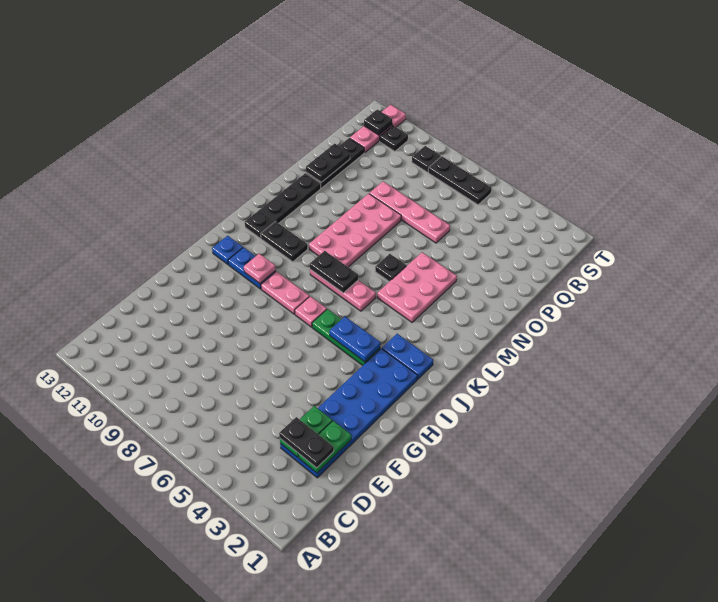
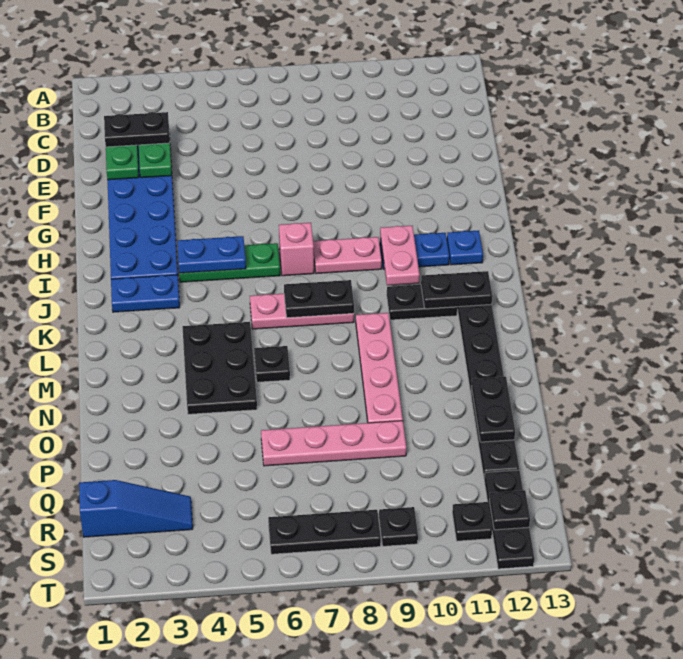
pink 1x1 plate [295,296,327,327] -> pink 1x1 brick [279,223,314,276]
pink 1x1 plate [244,254,276,283] -> pink 1x2 plate [380,226,420,285]
none -> black 1x2 plate [421,271,492,309]
pink 2x3 plate [377,252,457,322] -> black 2x3 plate [182,322,257,414]
pink 2x4 plate [309,194,401,267] -> pink 1x4 plate [356,313,403,423]
none -> blue 1x3 slope [79,480,193,537]
pink 1x3 plate [350,105,406,153] -> black 1x3 plate [484,470,534,569]

